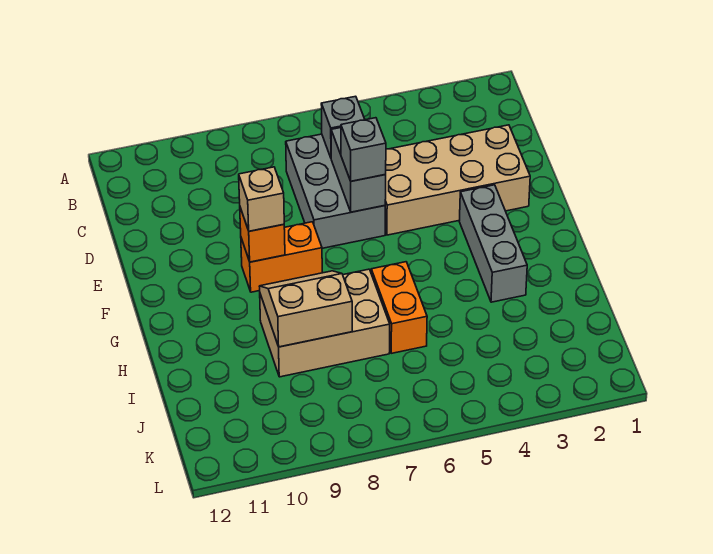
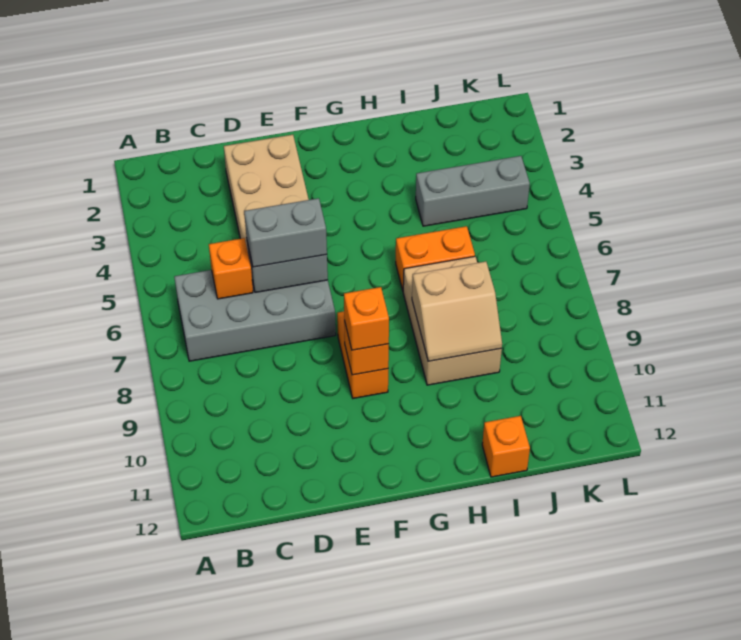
grey 2x3 brick [286,134,385,248] -> grey 2x4 brick [174,270,336,361]
grey 1x1 brick [321,96,365,158] -> orange 1x1 brick [209,238,253,299]
grey 1x1 brick [341,118,386,181] -> grey 1x2 brick [244,198,327,267]
grey 1x3 brick [459,185,527,302] -> grey 1x3 brick moved to [416,156,530,226]
tan 1x1 brick [239,167,284,231] -> orange 1x1 brick [344,287,389,350]
tan 2x2 slope [259,271,352,347] -> tan 2x2 slope turned to [412,262,502,361]
none -> orange 1x1 brick [482,416,530,477]

